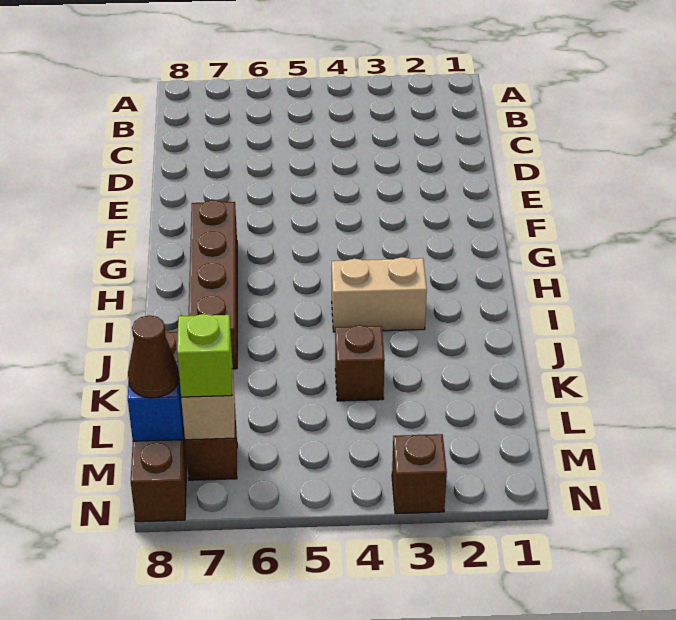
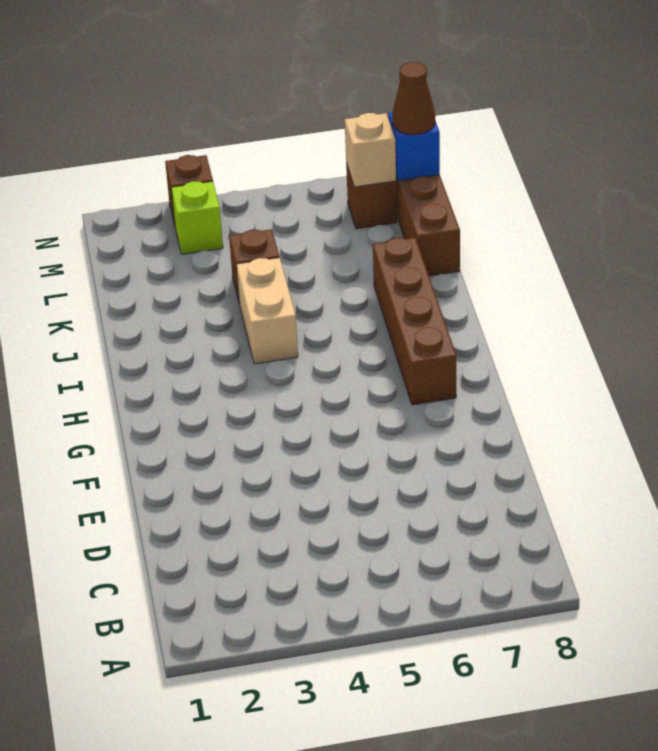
tan 1x2 brick [332,257,427,332] -> tan 1x2 brick turned to [236,258,298,364]
lime 1x1 brick [177,314,232,397] -> lime 1x1 brick moved to [171,181,223,254]

